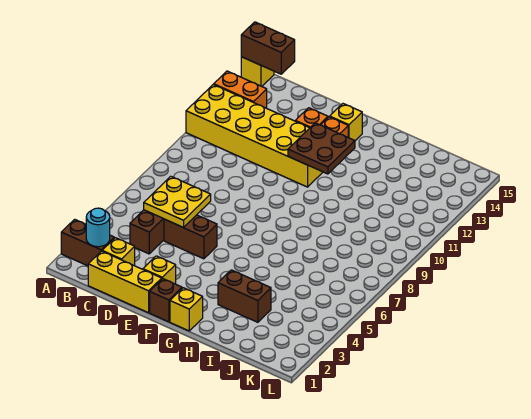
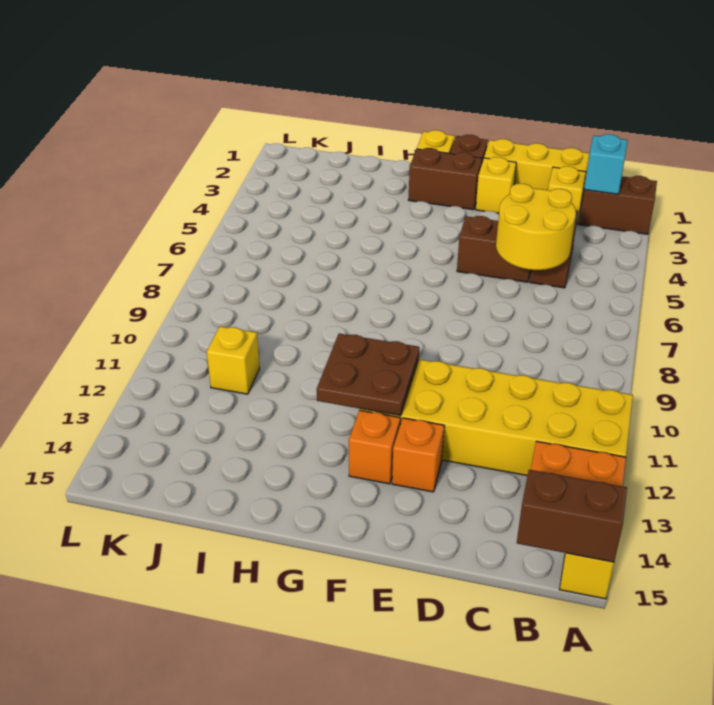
cyan 1x1 round brick [86,208,110,247] -> cyan 1x1 brick [584,134,628,194]
yellow 2x2 plate [144,176,211,228] -> yellow 2x2 round brick [496,184,576,270]
yellow 1x1 brick [330,104,362,141] -> yellow 1x1 brick moved to [207,326,260,394]
brown 1x2 brick [218,270,271,322] -> brown 1x2 brick moved to [409,148,482,210]

